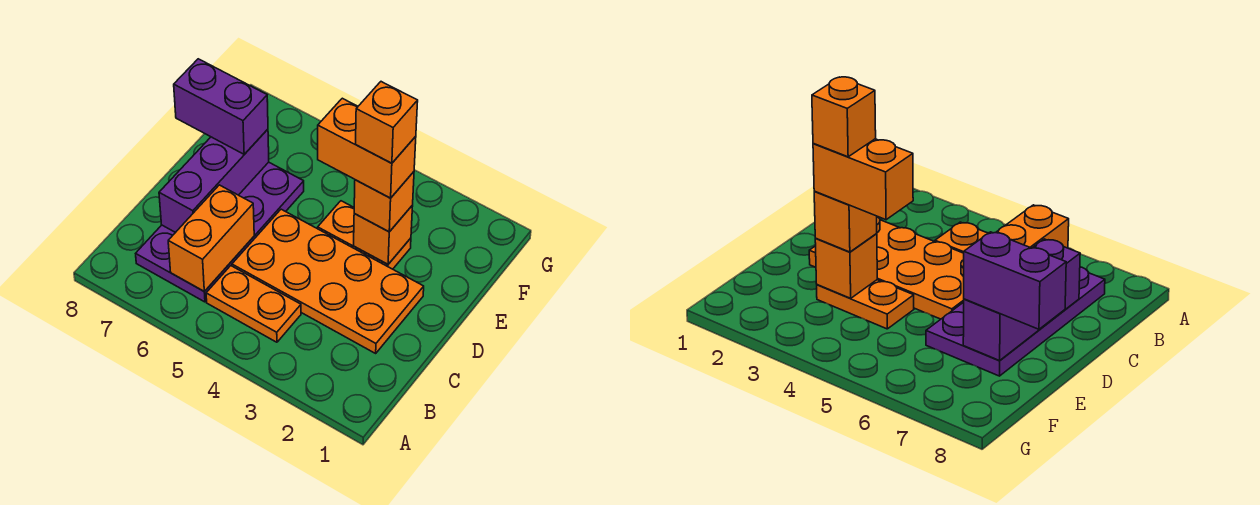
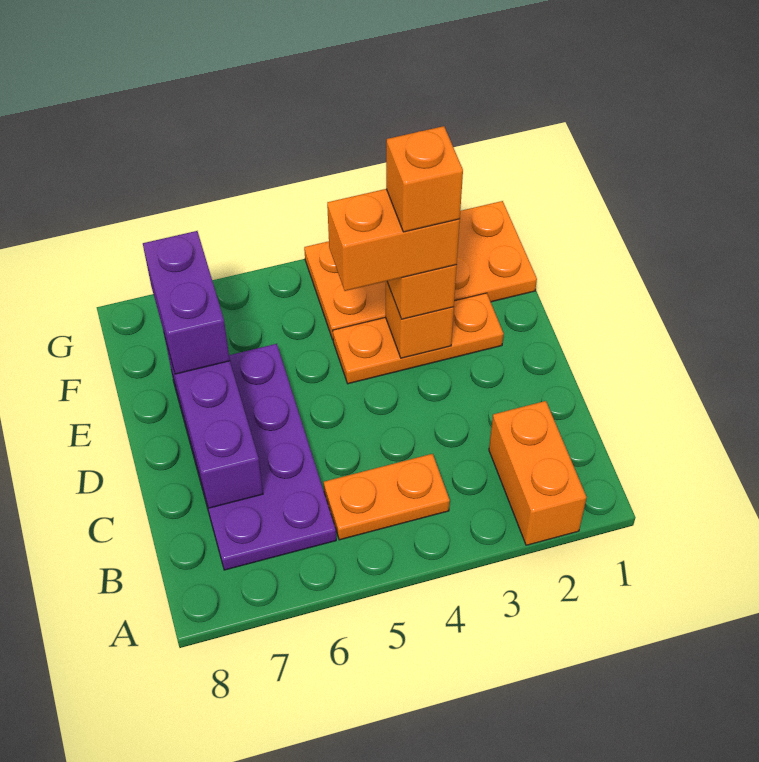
orange 1x2 brick [168,185,254,291] -> orange 1x2 brick moved to [489,401,587,545]
orange 2x4 plate [232,209,424,353] -> orange 2x4 plate moved to [304,201,537,340]
orange 1x2 plate [318,201,411,269] -> orange 1x3 plate [333,293,504,384]
purple 1x2 brick [174,59,268,154] -> purple 1x2 brick turned to [143,231,230,374]

